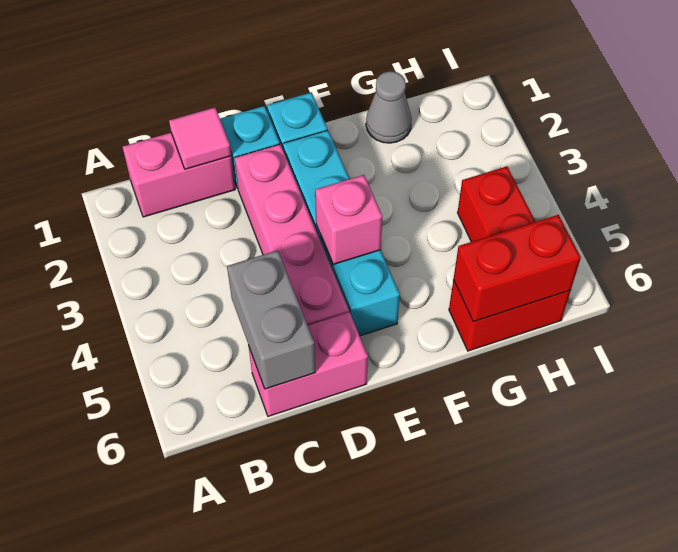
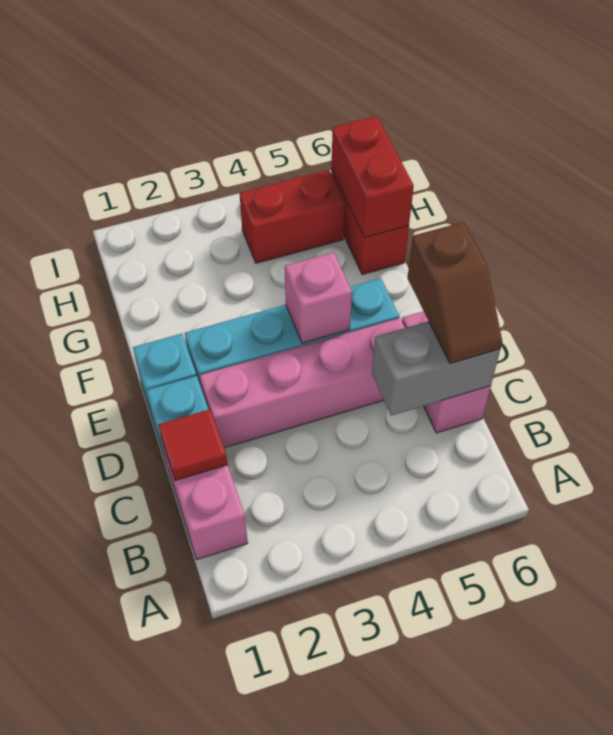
pink 1x1 tile [169,107,231,169] -> red 1x1 tile [158,409,228,481]
none -> brown 1x2 slope [408,222,502,364]
grey 1x1 cone [366,71,412,143] -> none

